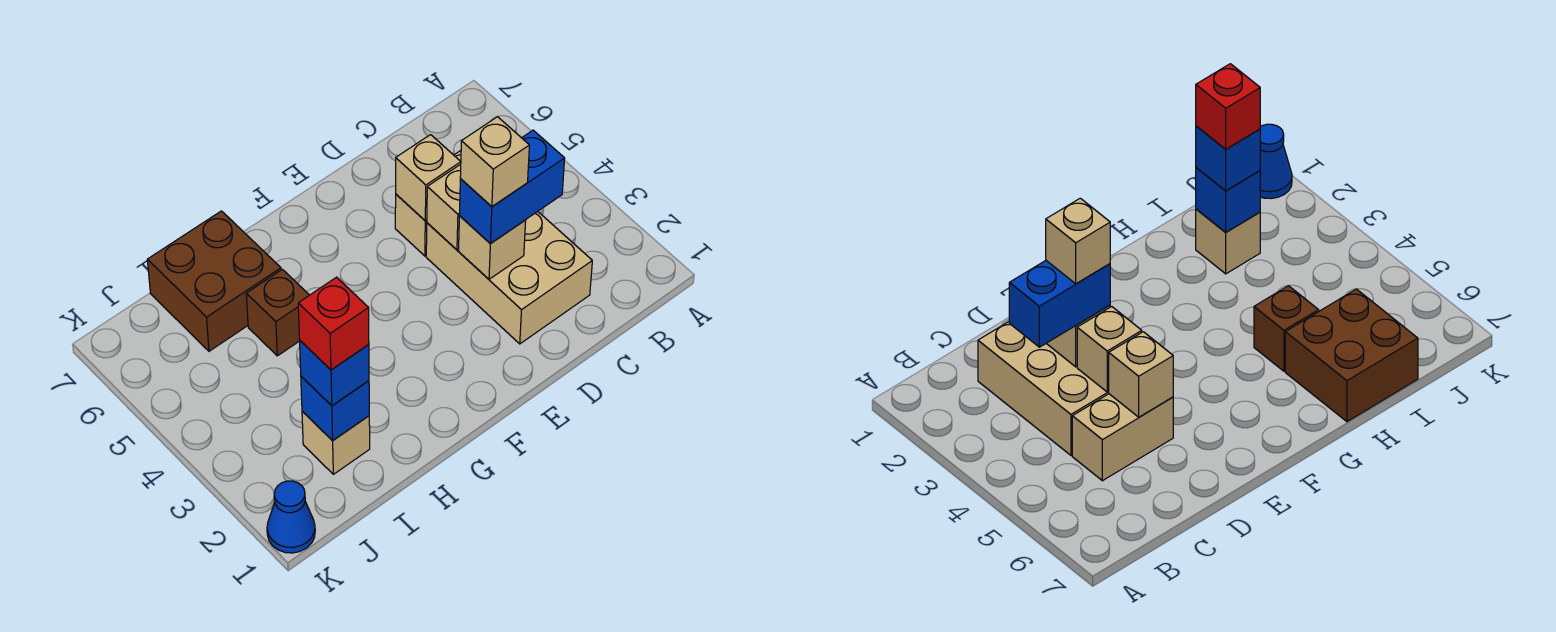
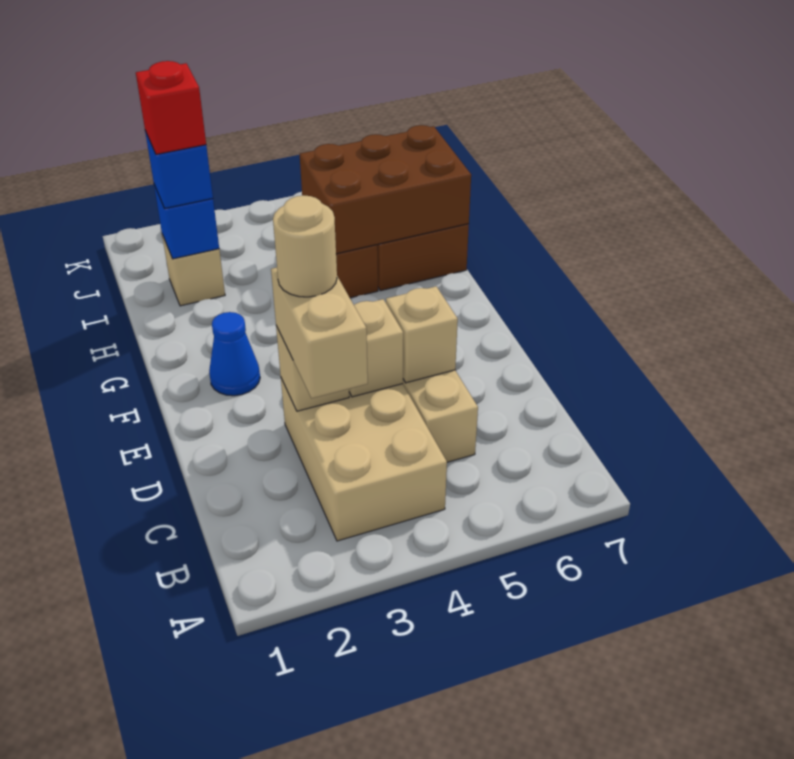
tan 2x3 brick [426,212,592,344] -> tan 2x3 brick turned to [281,378,447,541]
blue 1x2 brick [459,130,565,244] -> tan 1x2 brick [271,268,368,398]
tan 1x1 brick [460,117,529,206] -> tan 1x1 round brick [273,195,337,297]
none -> brown 2x3 brick [300,125,471,254]
blue 1x1 cone [267,481,315,553] -> blue 1x1 cone moved to [209,312,260,396]

